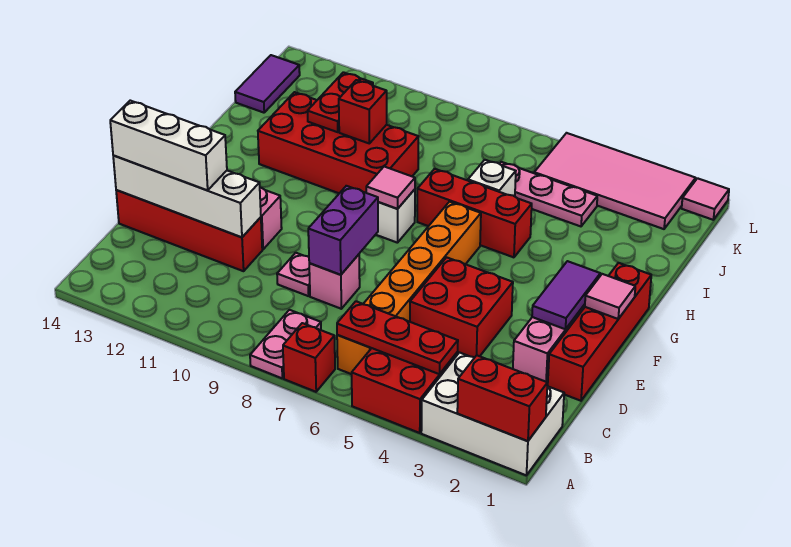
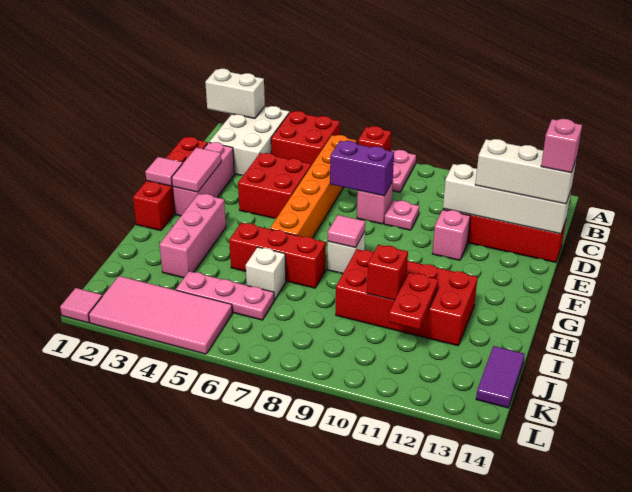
white 2x3 brick [421,353,564,475] -> white 2x3 brick turned to [210,106,289,175]
red 1x2 brick [457,355,548,441] -> white 1x2 brick [205,69,265,119]
red 1x3 plate [337,301,458,374] -> none
purple 1x2 brick [308,186,378,275] -> purple 1x2 brick turned to [330,141,394,196]
none -> pink 1x1 brick [541,119,582,173]
purple 1x2 tile [532,261,600,329] -> pink 1x2 tile [172,147,221,192]
none -> pink 1x3 brick [159,194,226,278]

